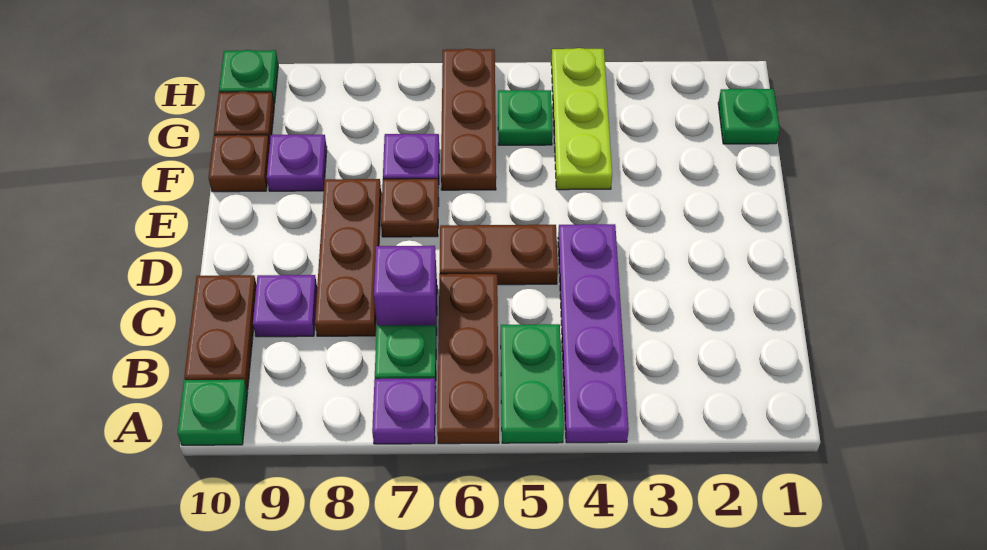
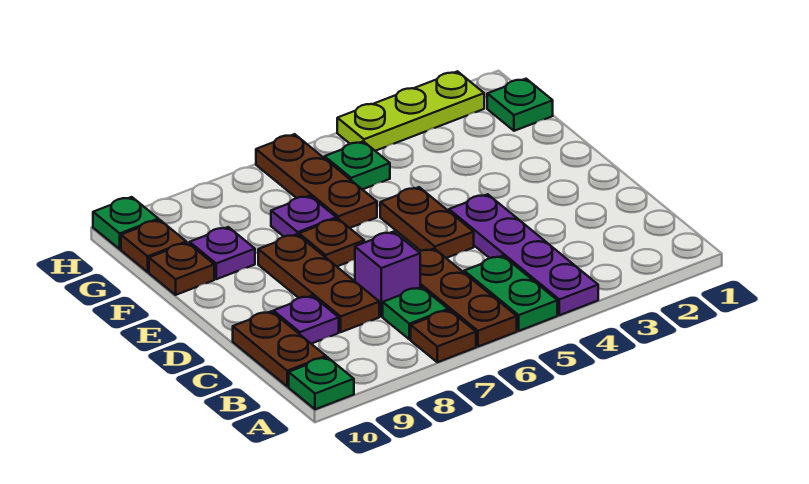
purple 1x1 plate [372,378,436,444] -> brown 1x1 plate [411,310,476,362]
brown 1x2 plate [440,225,558,285] -> brown 1x2 plate turned to [380,187,474,258]
lime 1x3 plate [551,48,612,190] -> lime 1x3 plate turned to [337,71,484,151]

